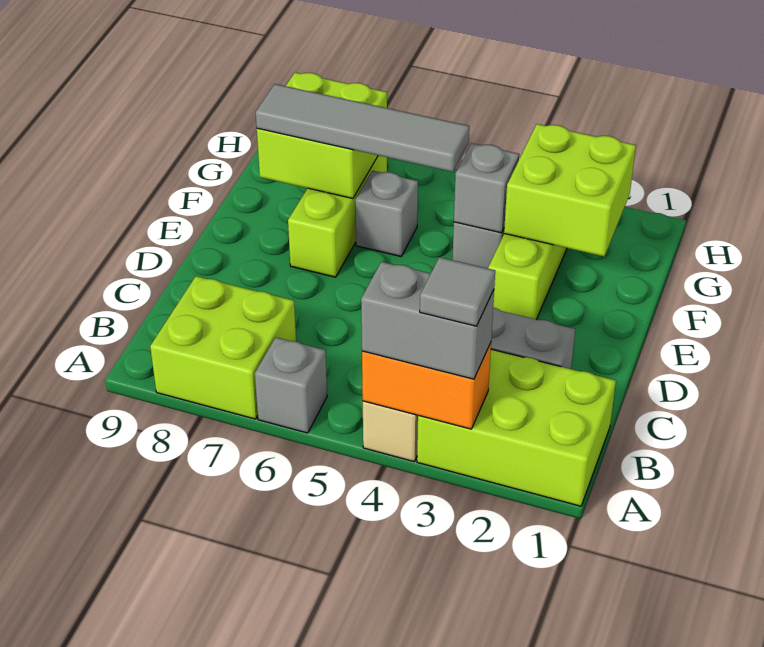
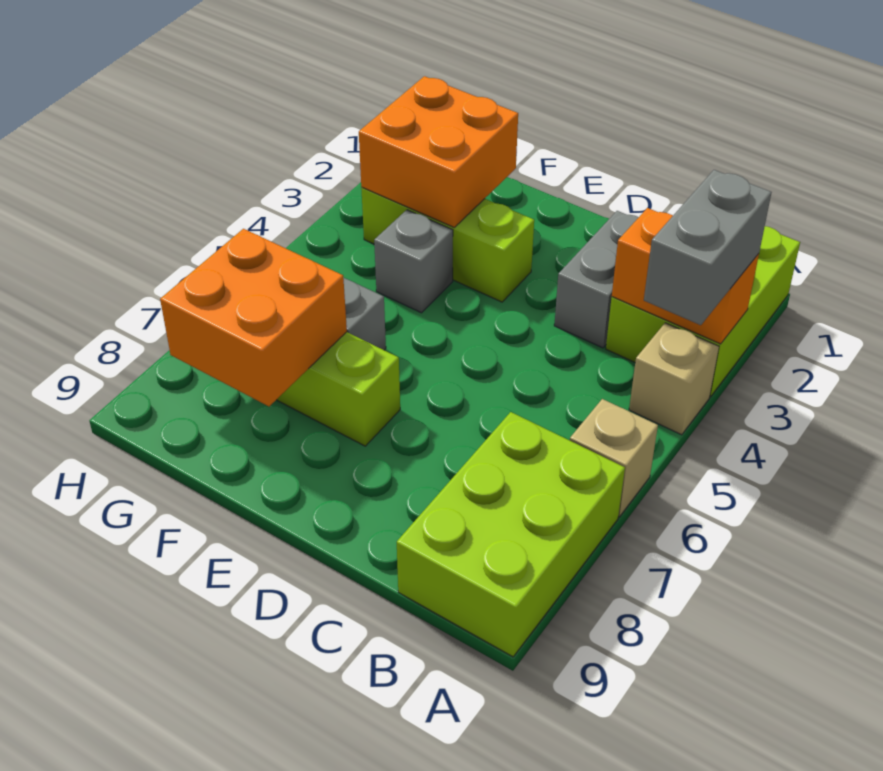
orange 1x2 brick [362,343,491,429] -> orange 1x2 brick turned to [612,208,759,344]
grey 1x1 tile [420,257,495,326] -> none
grey 1x1 brick [255,337,327,433] -> tan 1x1 brick [570,399,658,517]
lime 2x2 brick [150,276,296,419] -> lime 2x3 brick [397,412,625,657]
lime 2x2 brick [504,124,636,256] -> orange 2x2 brick [359,76,518,227]
grey 1x1 brick [454,143,519,233] -> none
grey 1x4 tile [256,84,469,172] -> none
lime 2x2 brick [257,72,387,199] -> orange 2x2 brick [160,229,347,406]

